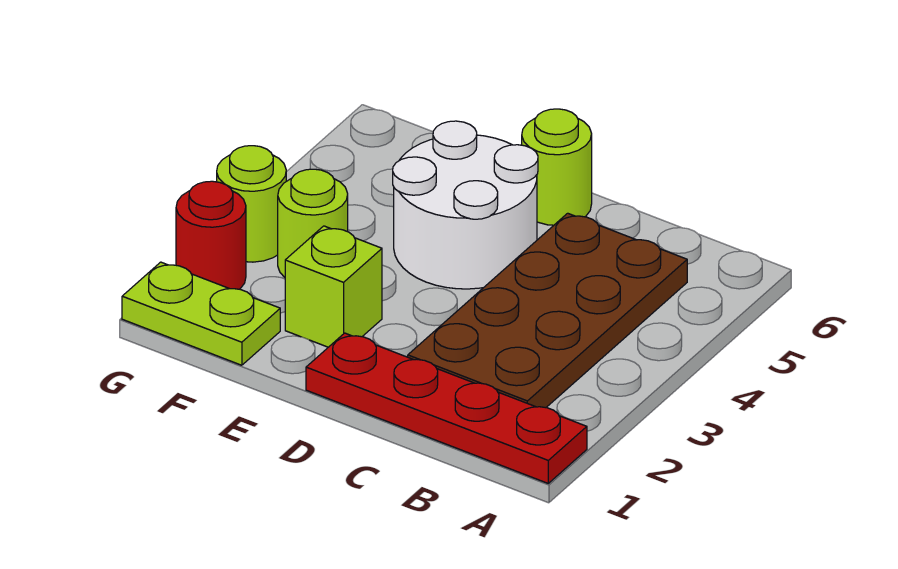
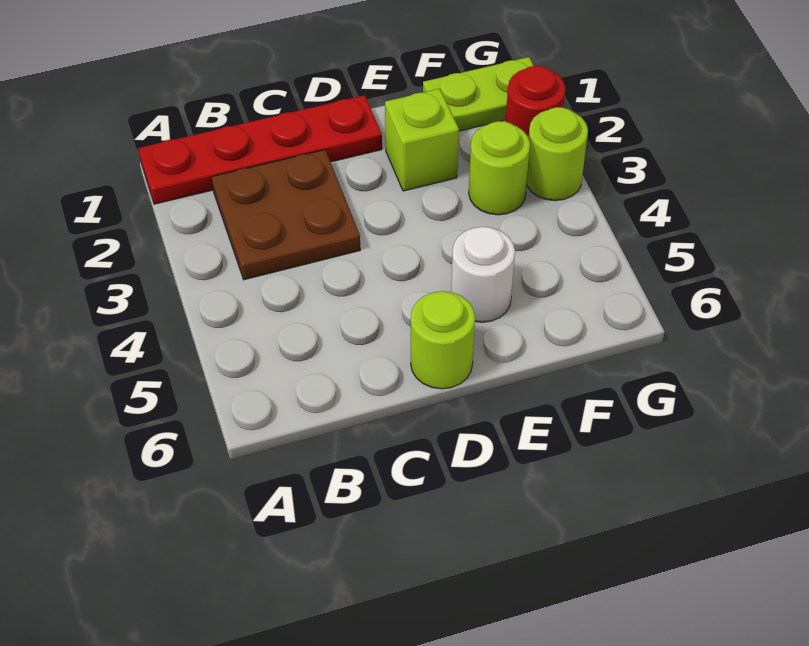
brown 2x4 plate [408,213,687,408] -> brown 2x2 plate [212,150,360,280]
white 2x2 round brick [393,121,538,289] -> white 1x1 round brick [451,227,515,322]

